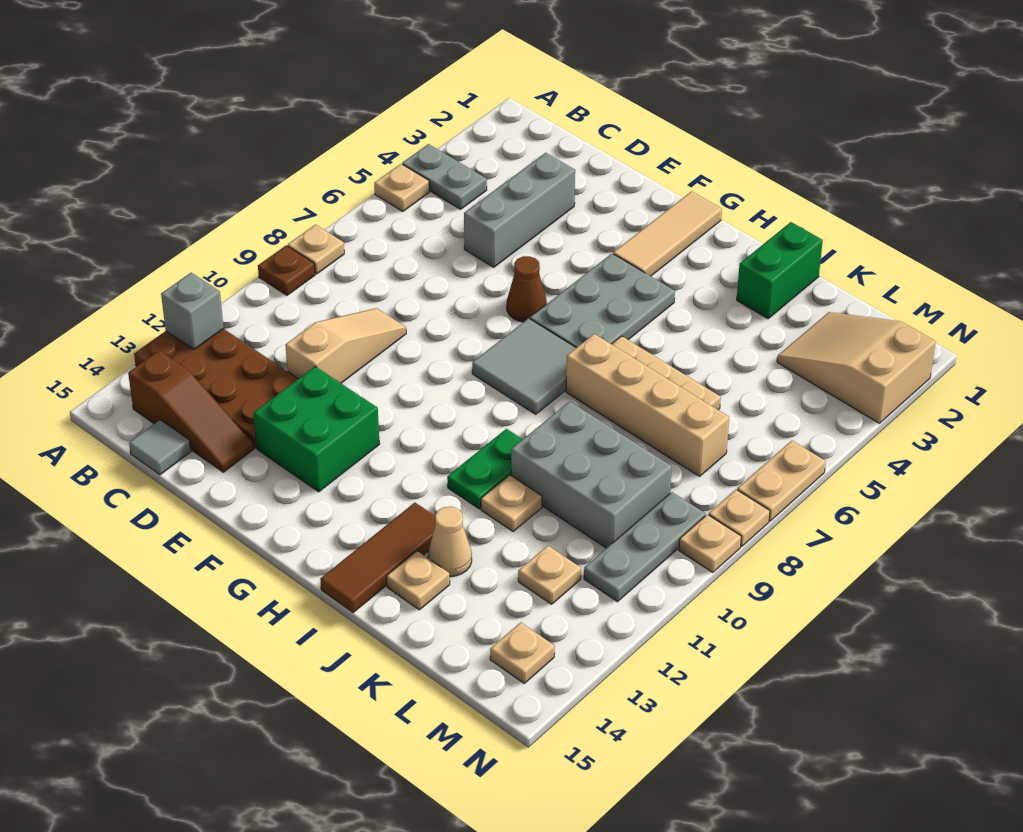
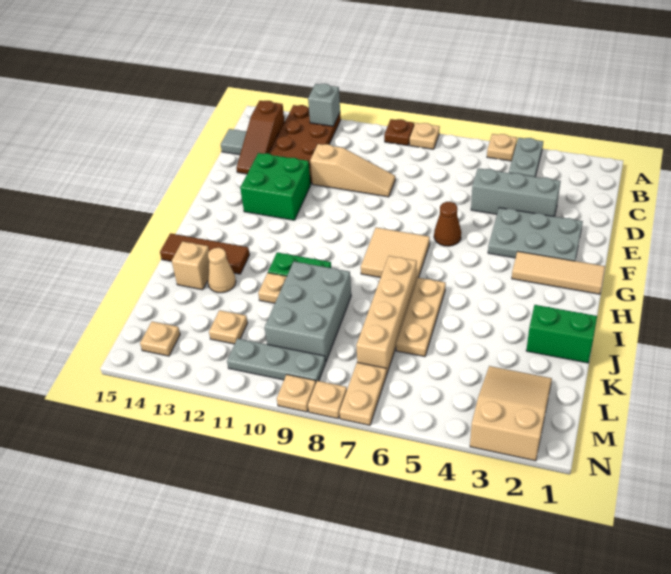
grey 2x3 plate [530,254,675,348] -> grey 2x3 plate moved to [488,208,583,261]
grey 2x2 tile [472,318,576,414] -> tan 2x2 tile [361,228,430,281]
tan 1x1 plate [387,551,450,610] -> tan 1x1 brick [172,241,209,290]
tan 1x2 plate [737,441,826,521] -> tan 1x2 plate turned to [339,362,386,425]

